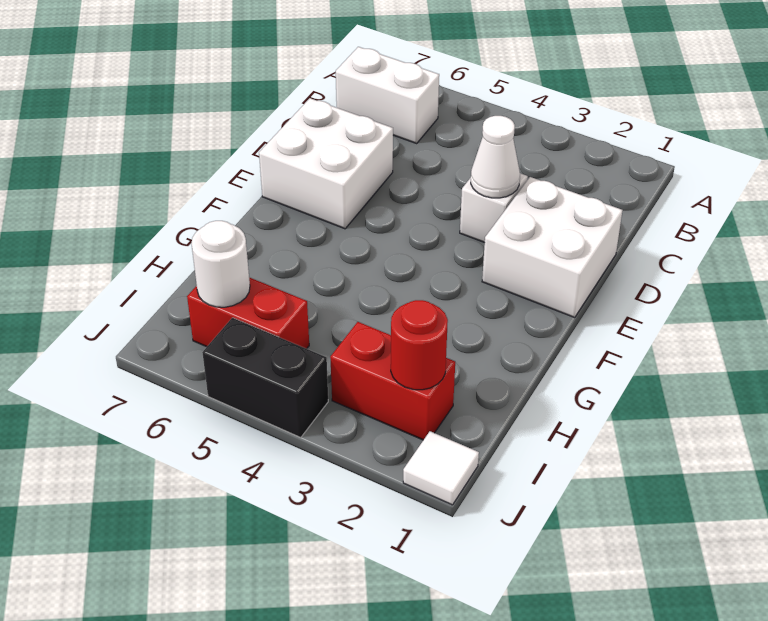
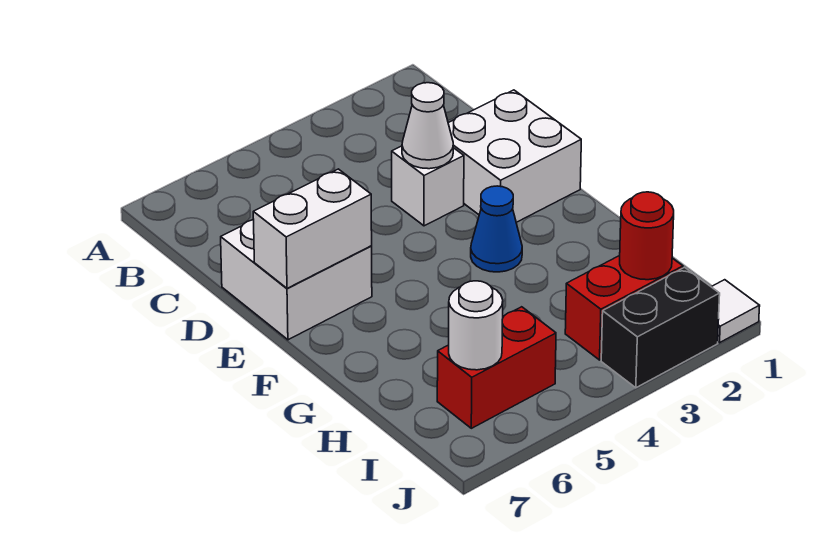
white 1x2 brick [336,47,439,143] -> white 1x2 brick moved to [253,169,372,288]
none -> blue 1x1 cone [471,186,522,272]
black 1x2 brick [202,318,328,437] -> black 1x2 brick moved to [601,267,720,388]

